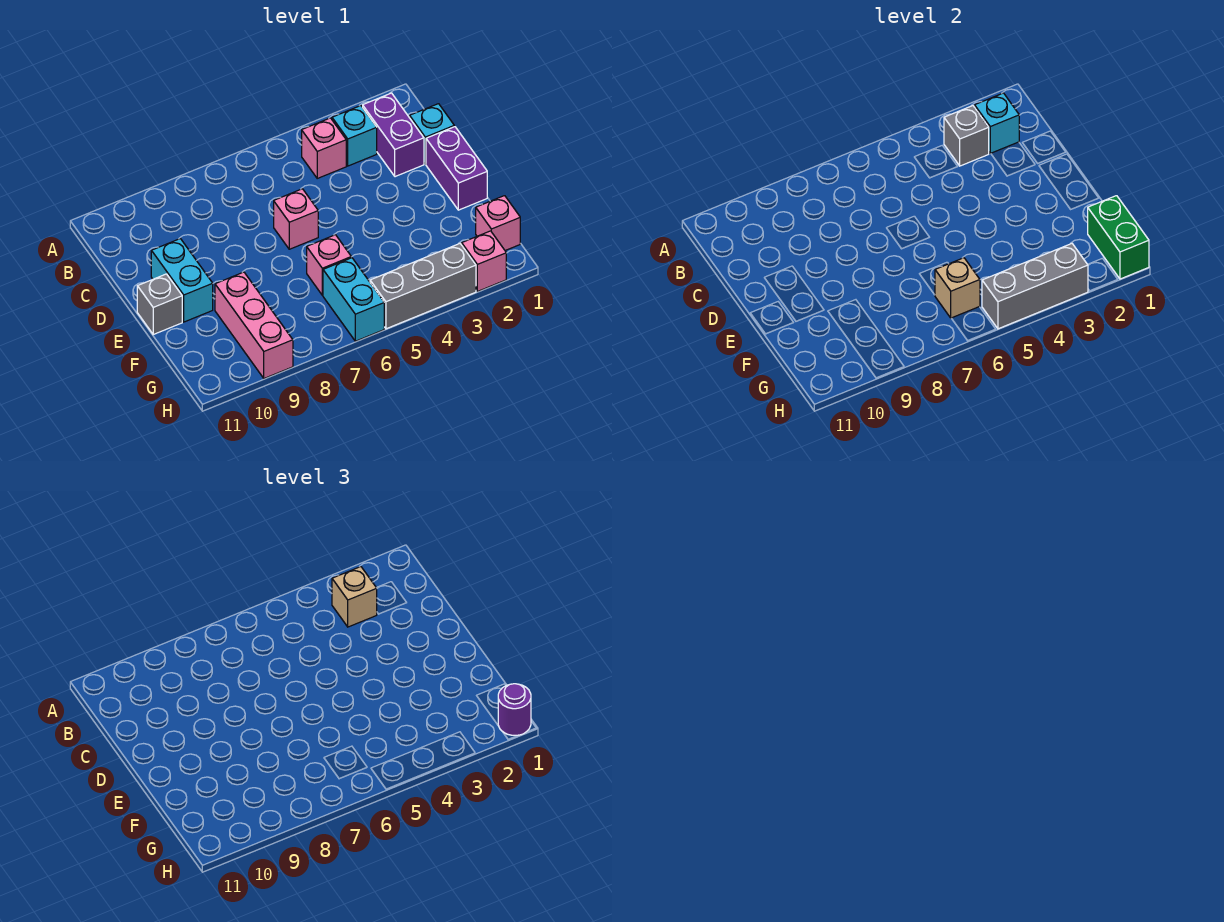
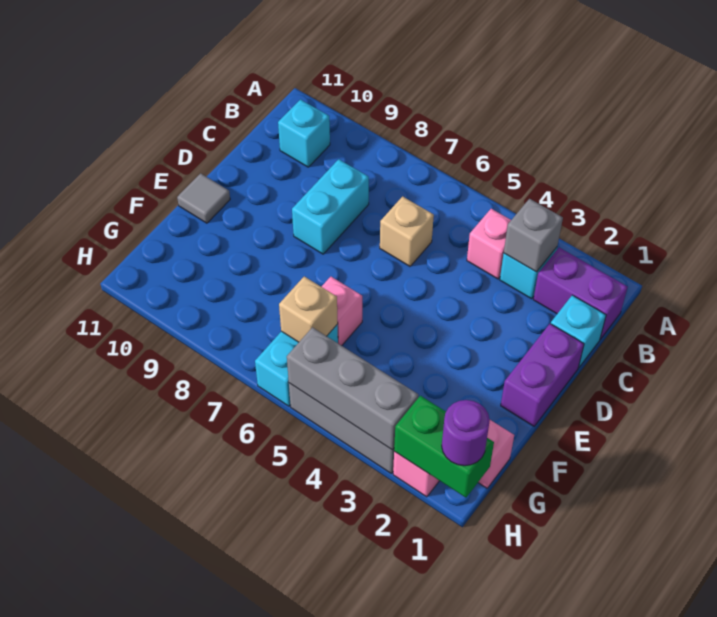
purple 1x2 brick [363,93,424,177] -> purple 1x2 brick turned to [533,248,628,339]
cyan 1x1 brick [975,93,1019,154] -> cyan 1x1 brick moved to [278,100,330,167]
tan 1x1 brick [332,567,377,627] -> tan 1x1 brick moved to [380,196,434,266]
pink 1x1 brick [274,189,318,249] -> none
cyan 1x2 brick [151,239,213,322] -> cyan 1x2 brick moved to [292,159,369,254]
grey 1x1 brick [137,274,182,334] -> grey 1x1 tile [177,173,230,223]
pink 1x3 brick [215,272,293,378] -> none
green 1x2 brick [1088,196,1149,279] -> green 1x2 brick turned to [394,396,494,498]

